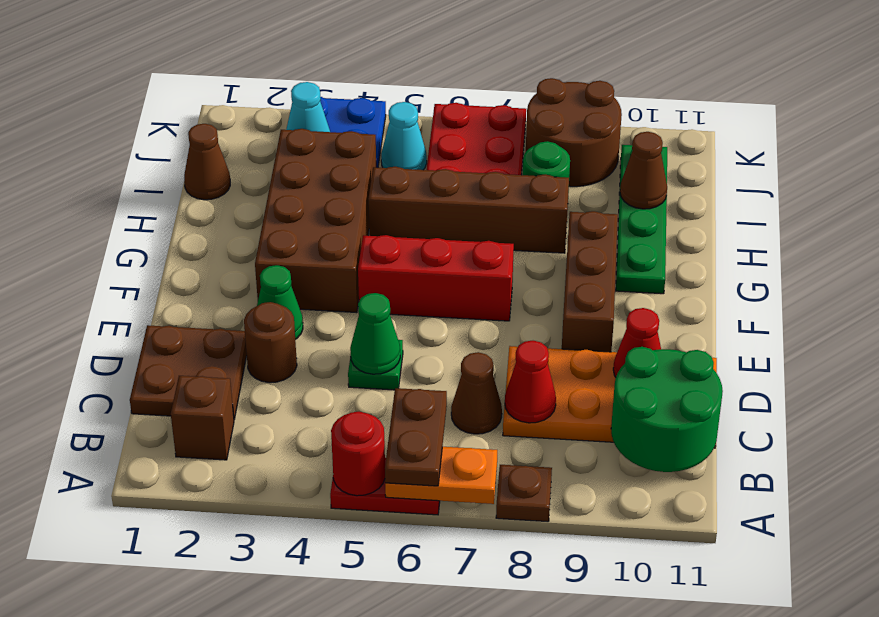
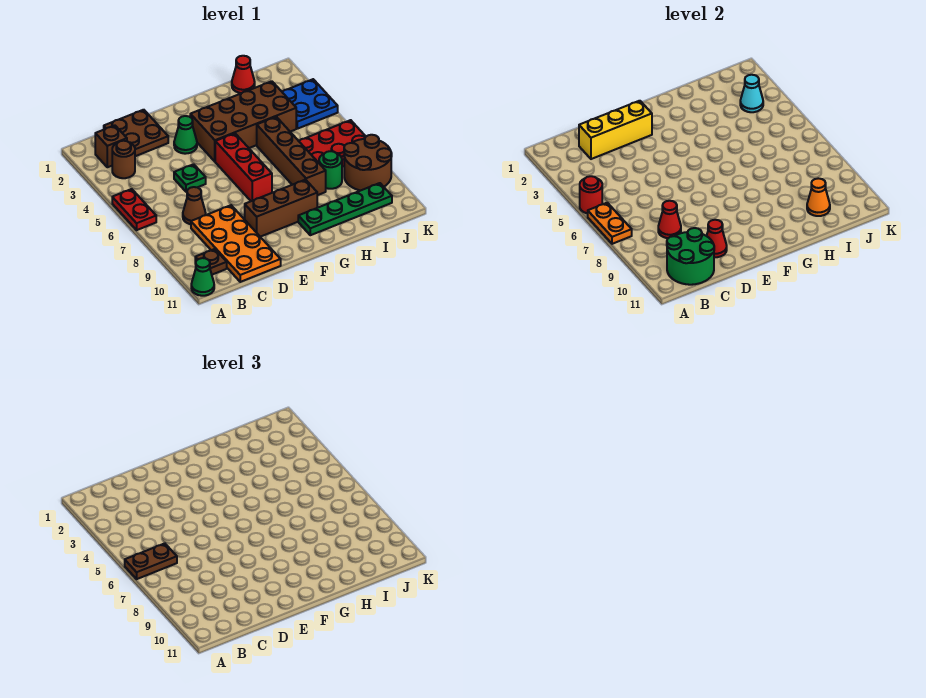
brown 1x1 plate [496,465,552,522] -> brown 1x1 plate moved to [195,249,227,275]
none -> yellow 1x3 brick [579,101,652,159]
brown 1x1 round brick [244,302,297,383] -> brown 1x1 round brick moved to [112,141,135,178]
green 1x1 cone [350,293,400,374] -> green 1x1 cone moved to [191,258,214,296]
brown 1x1 cone [184,124,230,200] -> red 1x1 cone [232,56,255,93]
brown 1x1 cone [620,132,667,209] -> orange 1x1 cone [807,178,830,216]
cyan 1x1 cone [381,102,427,170] -> none

